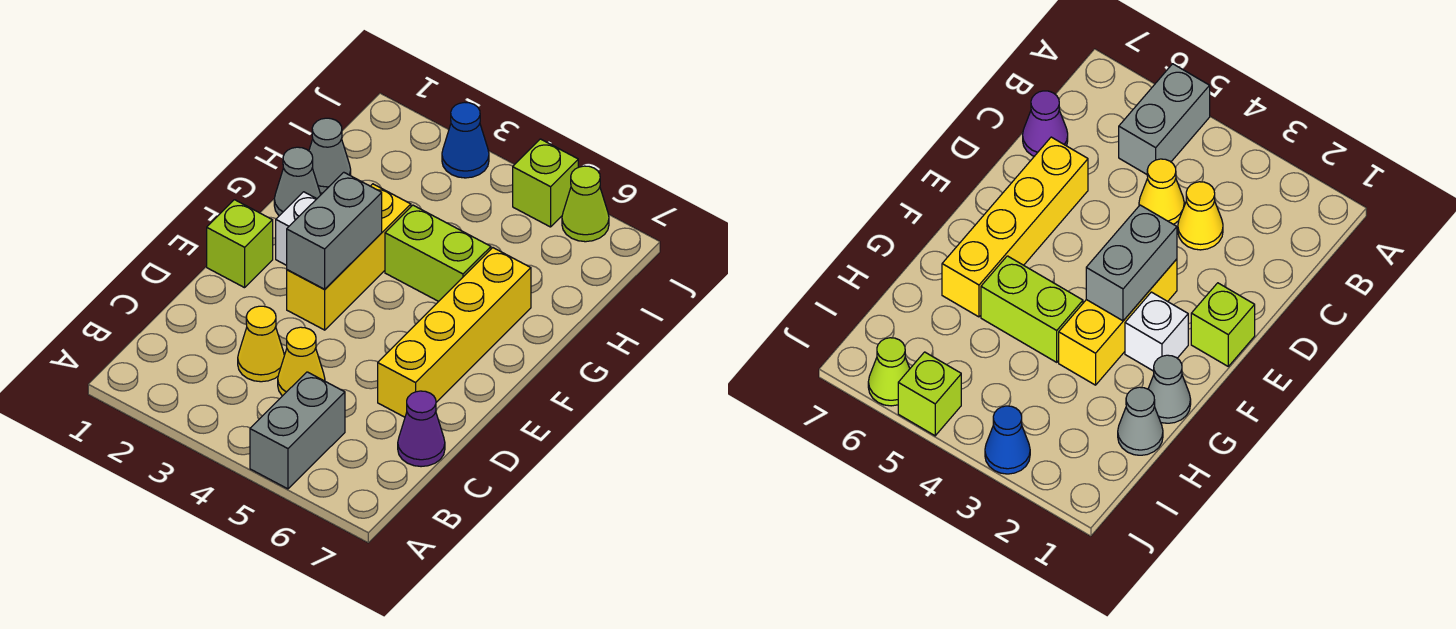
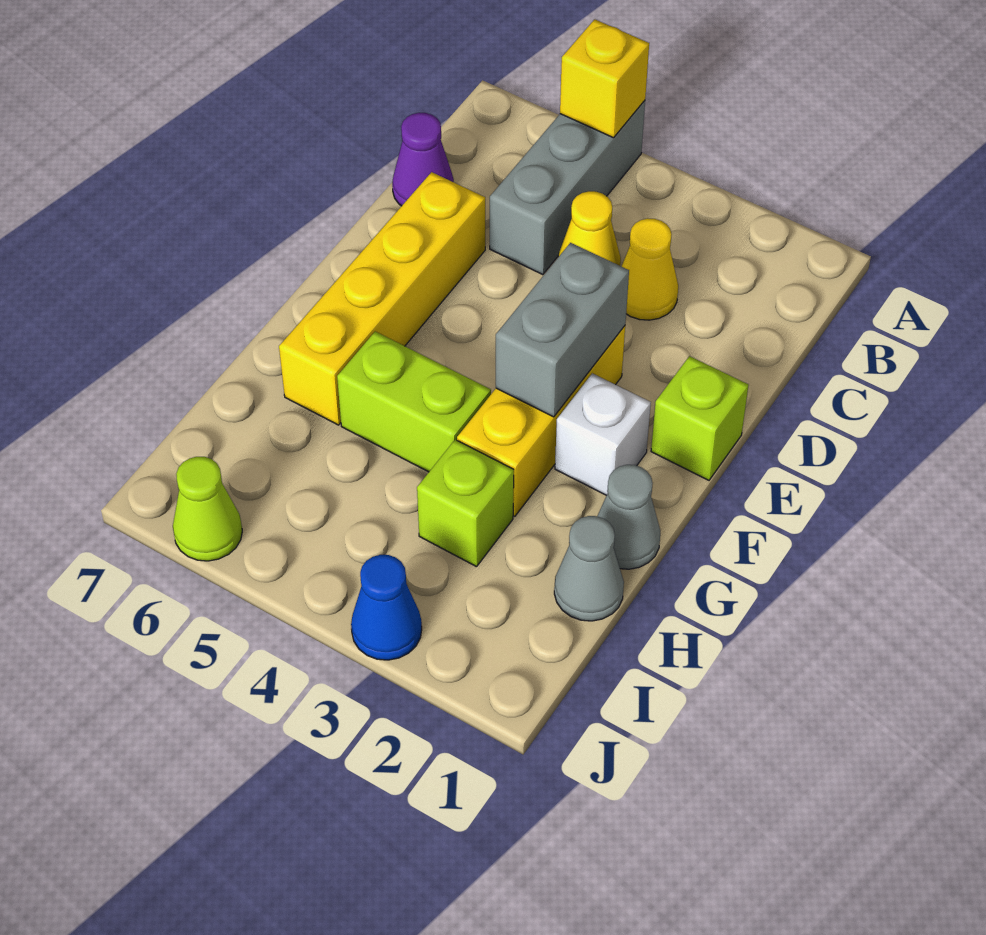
grey 1x2 brick [250,372,345,489] -> grey 1x3 brick [490,101,645,275]
none -> yellow 1x1 brick [560,19,649,138]
lime 1x1 brick [513,139,578,227] -> lime 1x1 brick moved to [417,440,514,567]

